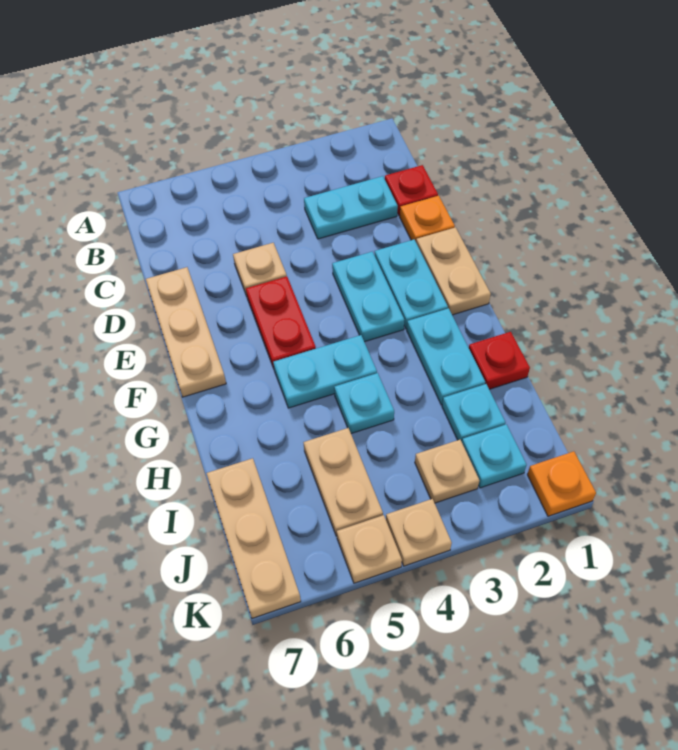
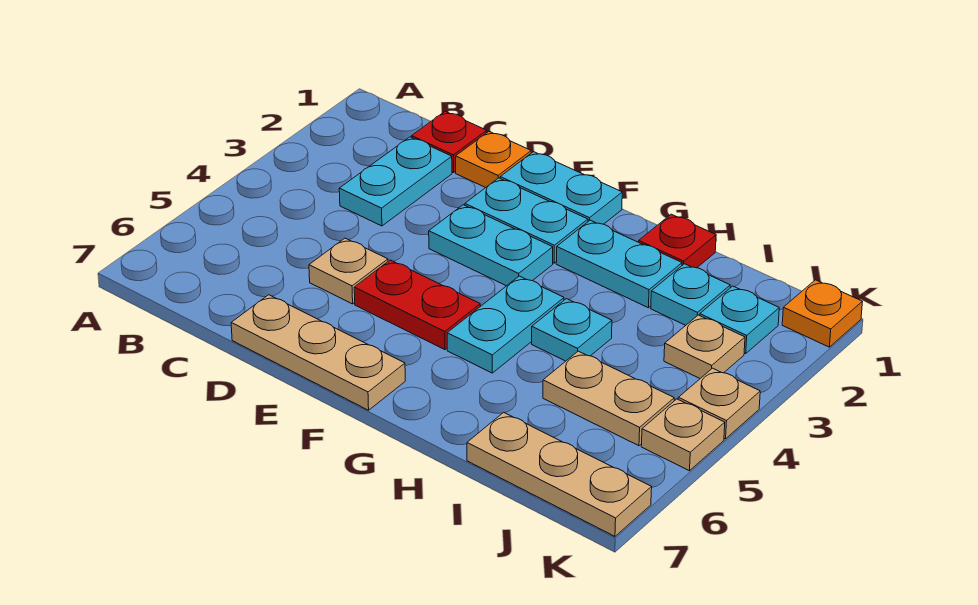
tan 1x2 plate [416,227,491,315] -> cyan 1x2 plate [500,152,622,224]

